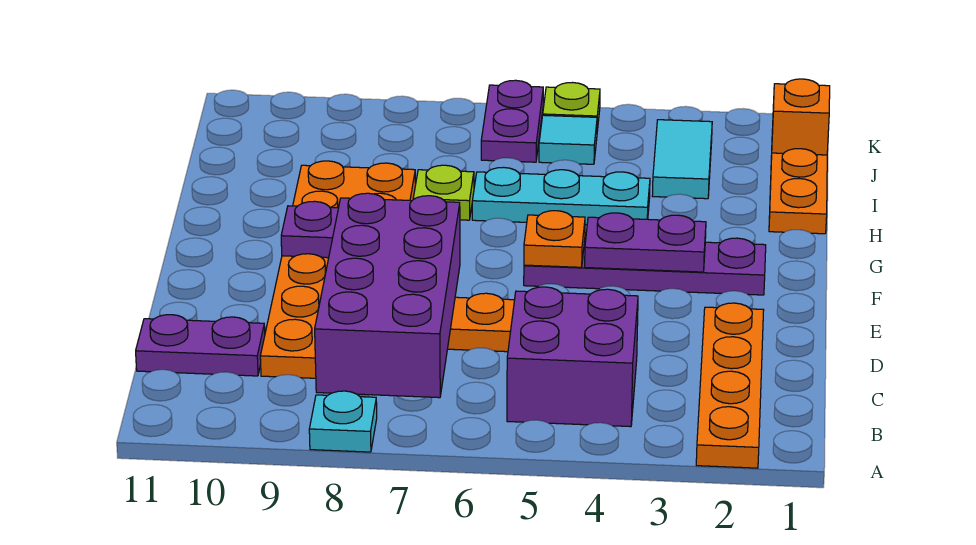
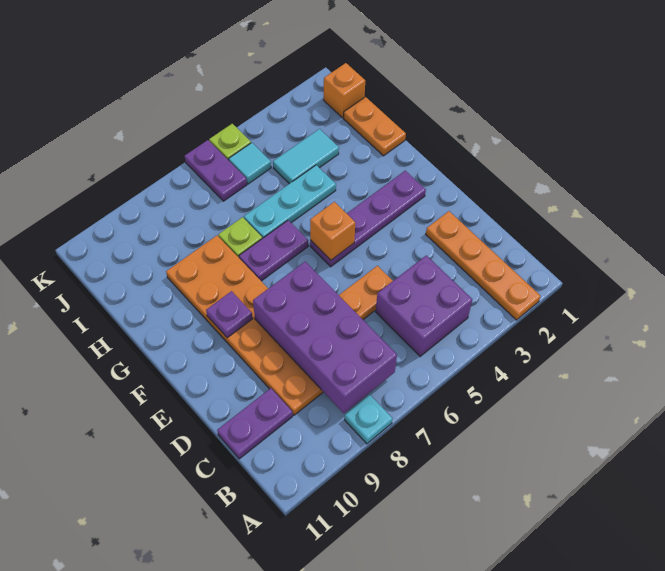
purple 1x2 plate [585,213,706,272] -> purple 1x2 plate moved to [239,220,308,281]
orange 1x1 plate [524,211,585,267] -> orange 1x1 brick [310,202,355,260]
cyan 1x2 tile [652,120,712,199] -> cyan 1x2 tile turned to [273,129,339,184]

